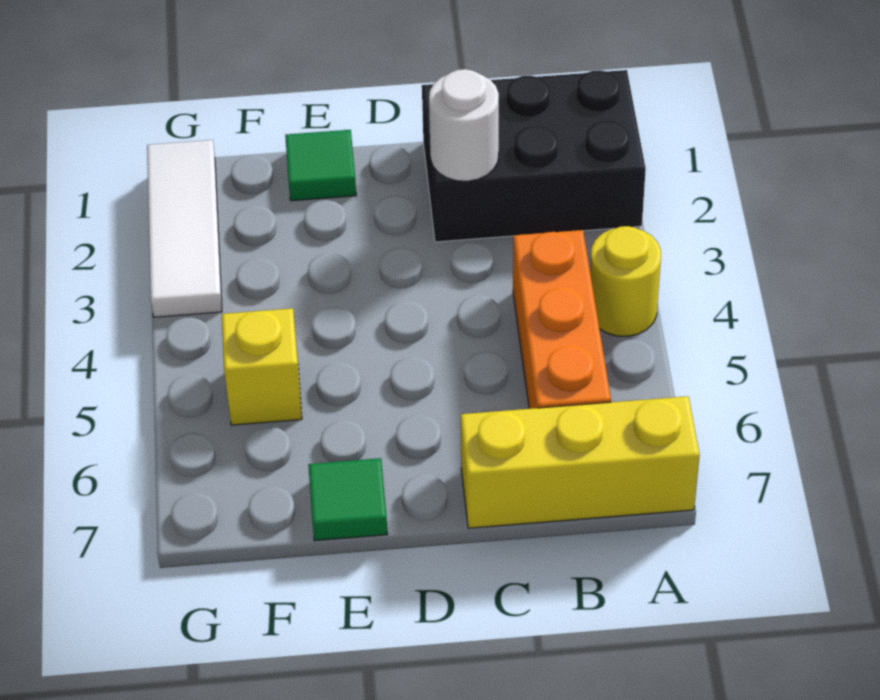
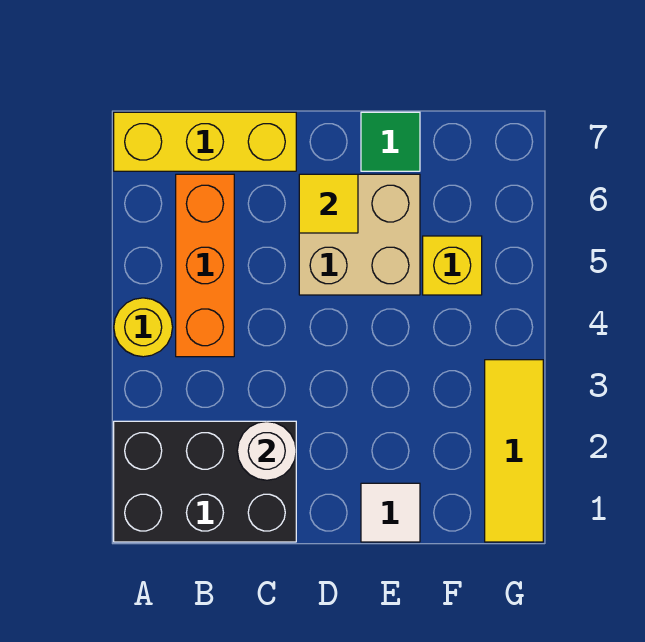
none -> tan 2x2 brick [299,174,420,295]
none -> yellow 1x1 tile [299,174,358,233]
green 1x1 tile [285,130,356,201] -> white 1x1 tile [361,483,420,542]
white 1x3 tile [147,140,222,317] -> yellow 1x3 tile [485,360,543,542]

